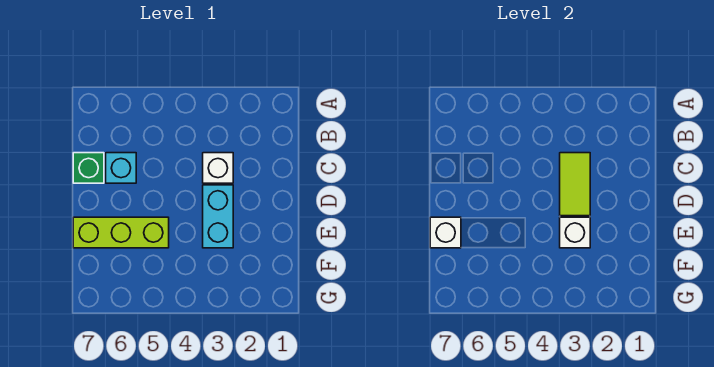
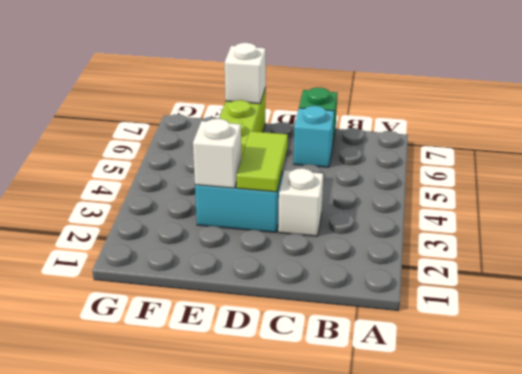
lime 1x2 tile [560,153,590,216] -> lime 1x2 tile turned to [237,131,288,192]

